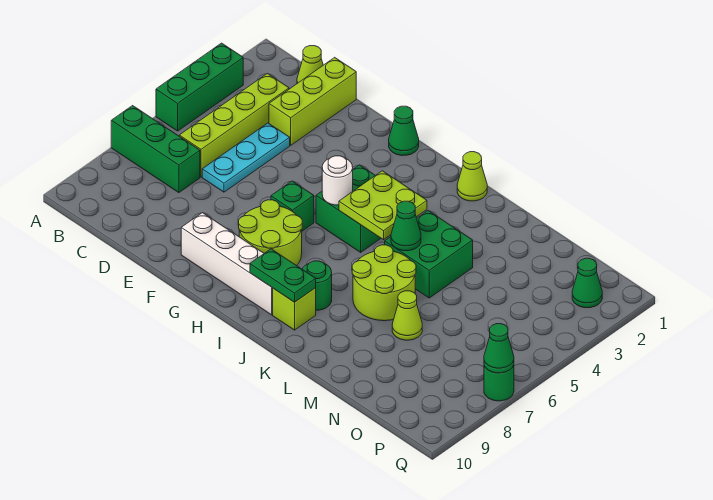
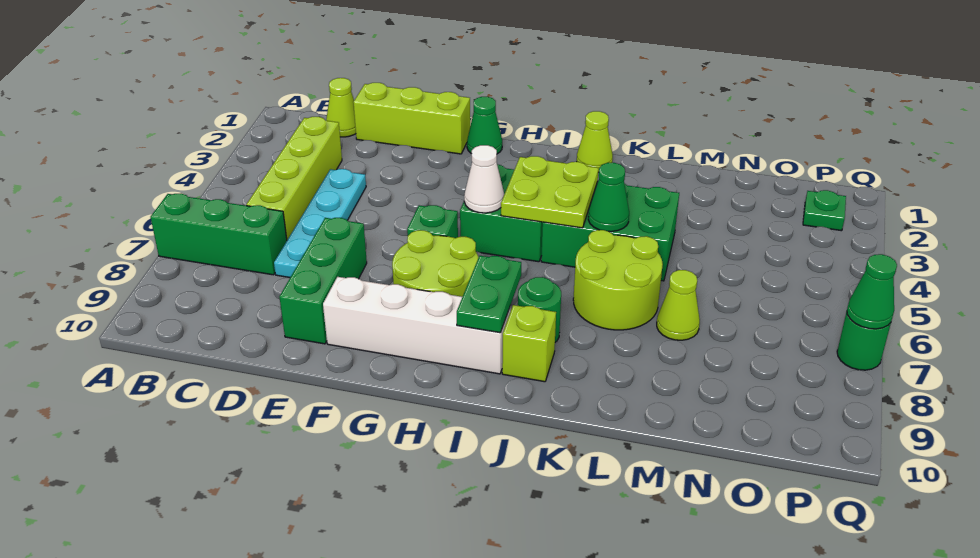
green 1x3 brick [156,43,243,131] -> green 1x3 brick moved to [279,218,367,344]
lime 1x3 brick [269,57,356,145] -> lime 1x3 brick turned to [354,83,470,154]
cyan 1x3 plate [202,123,290,192] -> cyan 1x4 plate [274,169,366,278]
white 1x1 round brick [322,156,353,205] -> white 1x1 cone [464,145,504,213]
green 1x2 plate [250,249,316,302] -> green 1x2 plate turned to [457,256,521,333]
green 2x2 brick [385,211,473,298] -> green 2x3 brick [541,181,679,281]
green 1x1 cone [572,258,602,308] -> green 1x1 plate [803,190,846,231]

